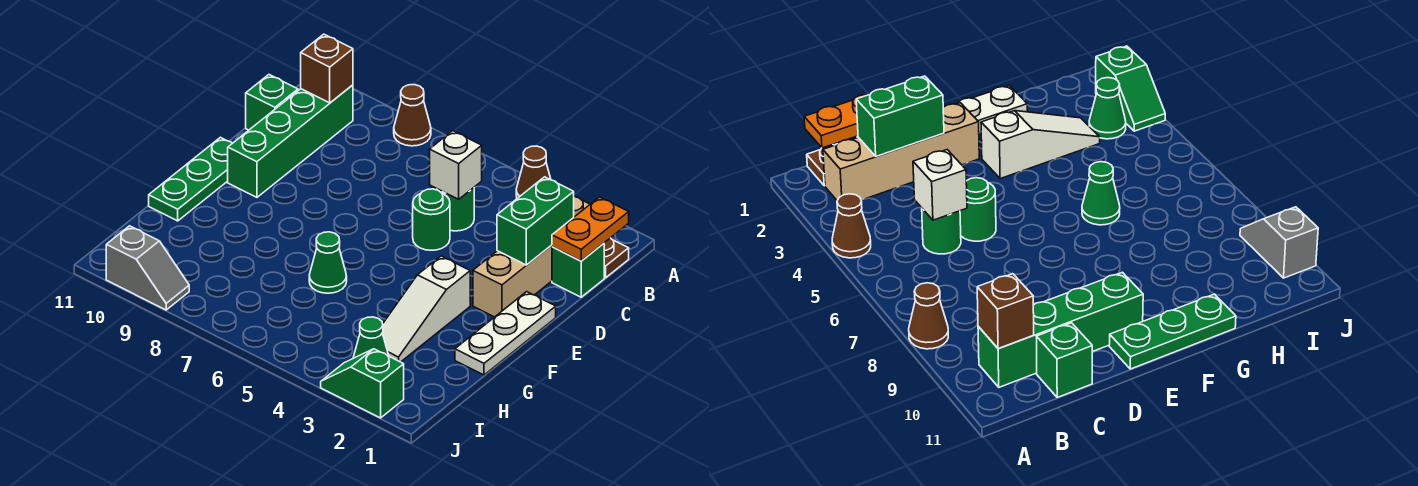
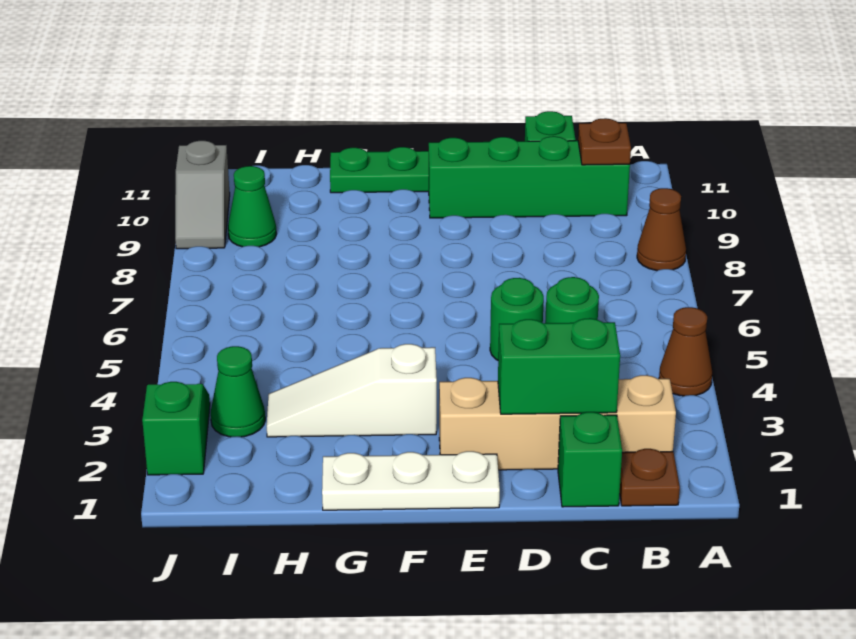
orange 1x2 plate [552,197,629,261] -> none
brown 1x1 brick [301,34,353,103] -> brown 1x1 plate [578,118,631,165]
white 1x1 brick [430,131,482,199] -> none
green 1x1 cone [309,232,347,293] -> green 1x1 cone moved to [228,166,276,247]

